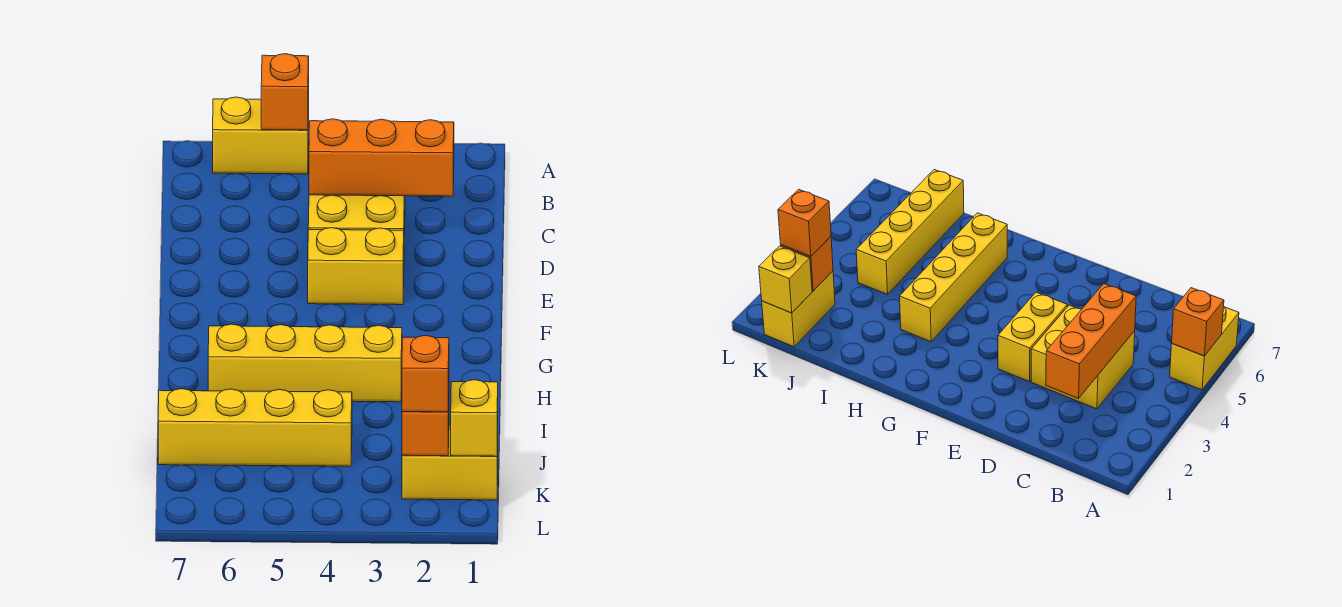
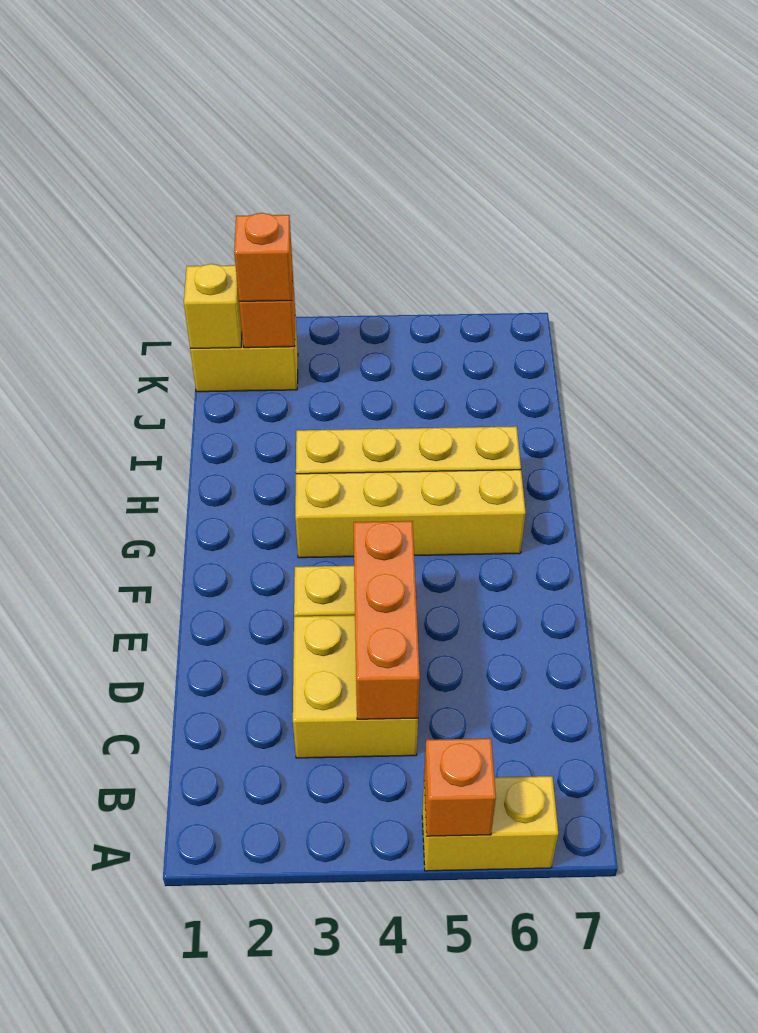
orange 1x3 brick [309,119,454,196] -> orange 1x3 brick turned to [354,521,420,719]
yellow 1x4 brick [158,389,352,466] -> yellow 1x4 brick moved to [295,470,526,558]

